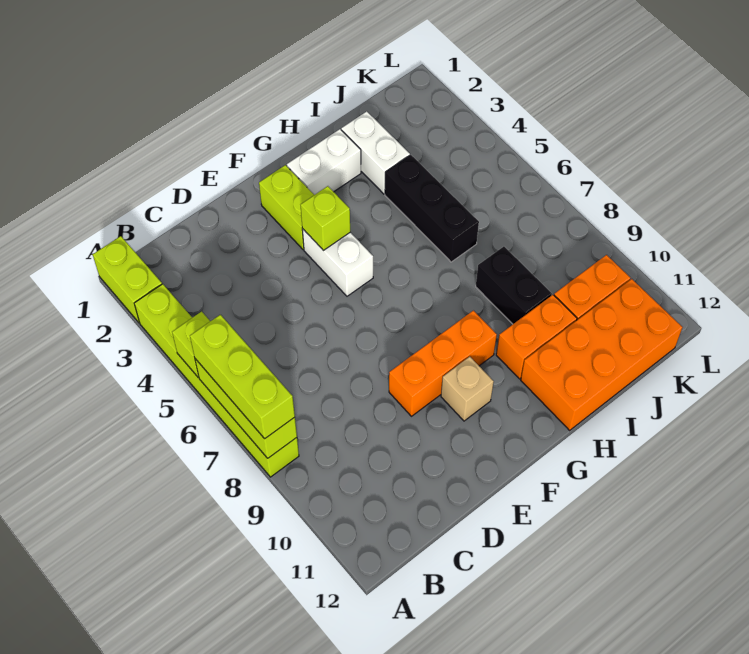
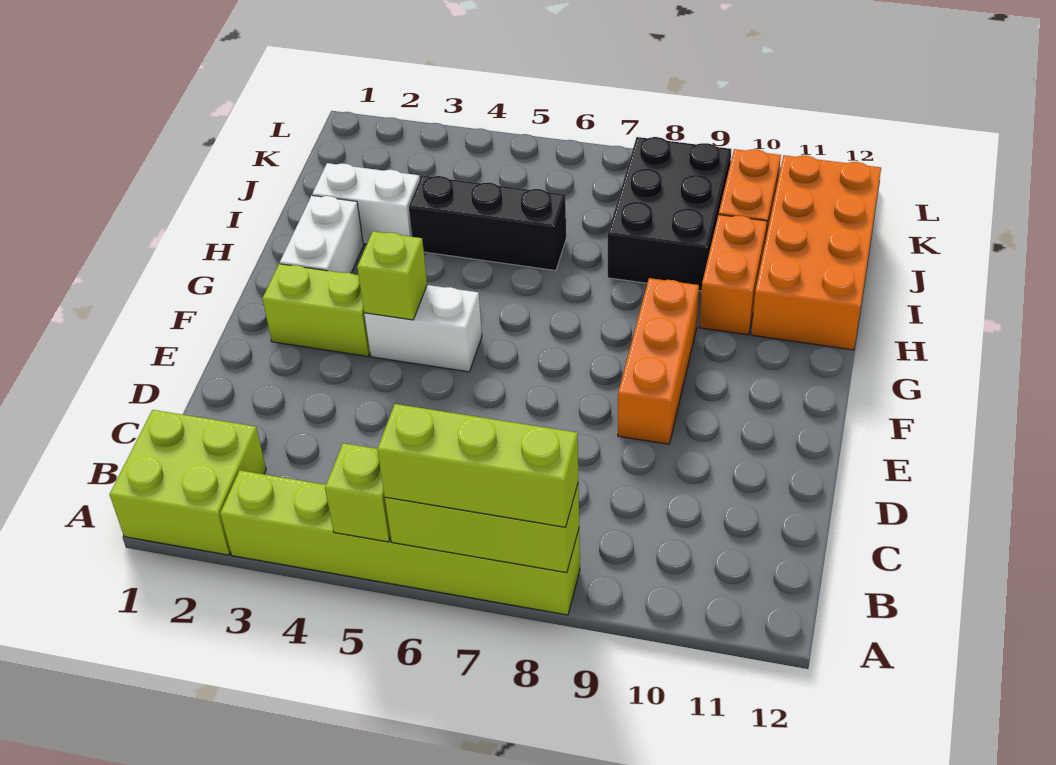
lime 1x2 brick [93,236,162,323] -> lime 2x2 brick [110,410,266,555]
tan 1x1 brick [441,357,494,421] -> none
black 1x2 brick [476,247,552,324] -> black 2x3 brick [608,137,731,291]

